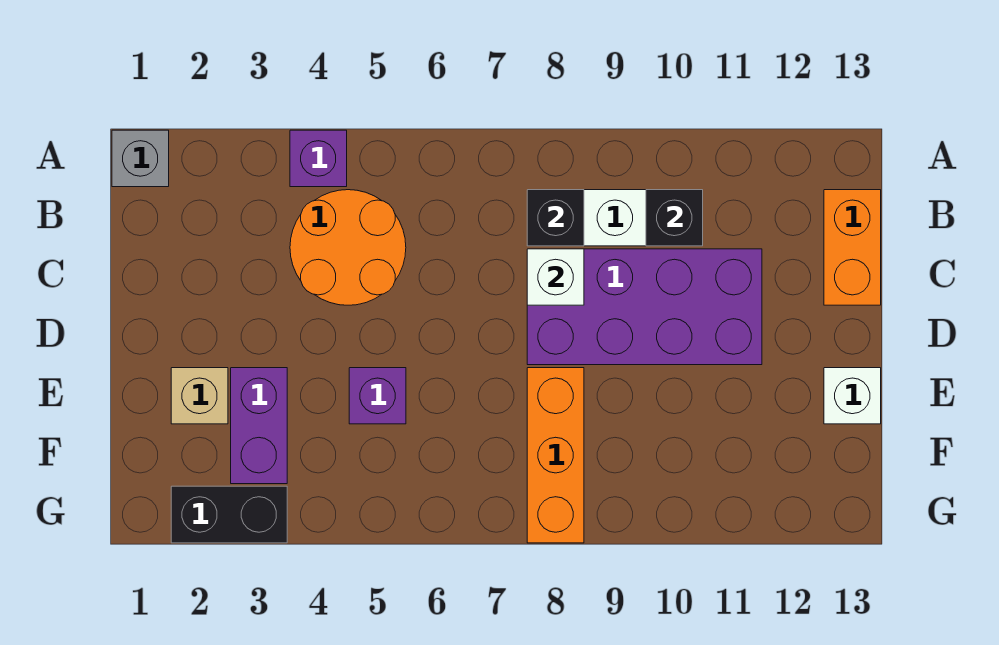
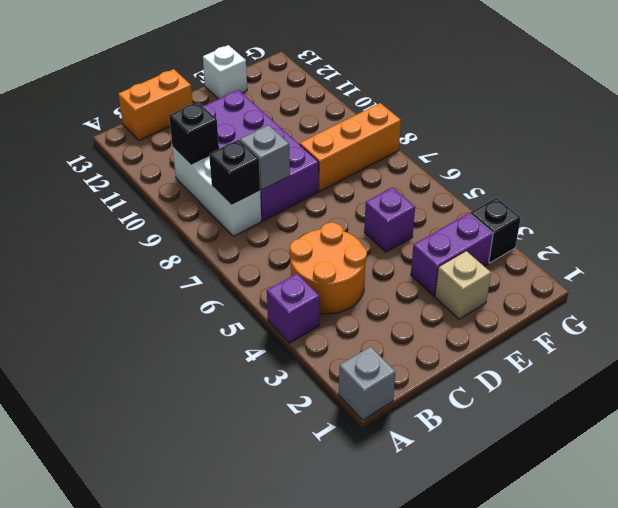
white 1x1 brick [527,249,584,305] -> grey 1x1 brick [240,125,290,190]
black 1x2 brick [171,486,287,543] -> black 1x1 brick [470,198,521,263]

